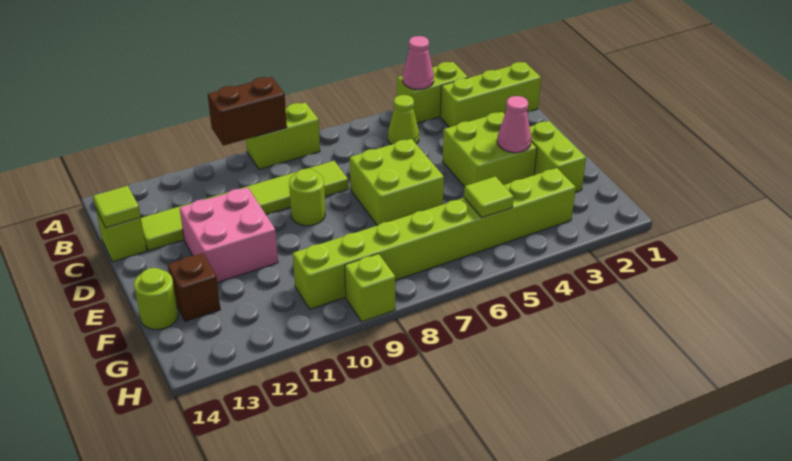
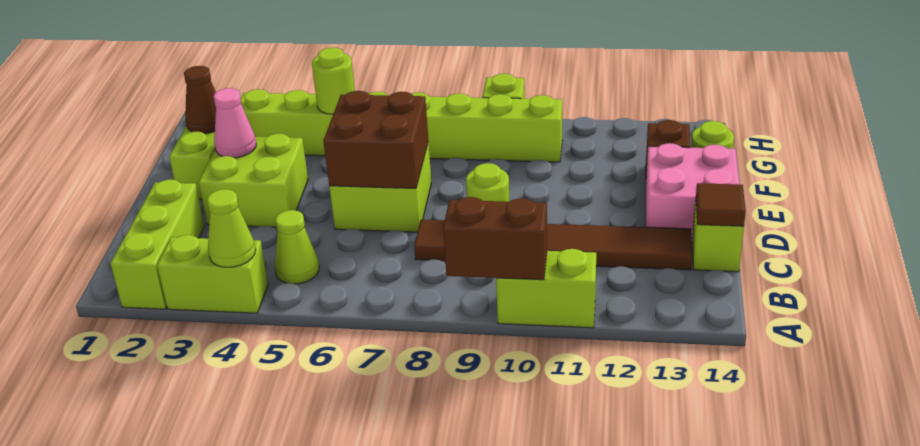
pink 1x1 cone [403,36,434,89] -> lime 1x1 cone [207,189,256,267]
lime 1x2 brick [246,102,320,169] -> lime 1x2 brick moved to [496,249,596,328]
lime 1x3 brick [440,62,541,127] -> lime 1x3 brick turned to [110,180,205,309]
lime 1x6 tile [141,161,348,251] -> brown 1x6 tile [414,220,692,270]
lime 1x1 tile [93,186,141,228] -> brown 1x1 tile [696,183,746,226]
none -> brown 2x2 brick [323,91,428,188]
pink 2x2 brick [180,187,278,282] -> pink 2x2 brick moved to [646,143,739,239]
none -> brown 1x1 cone [184,66,216,133]
lime 1x1 tile [464,176,514,218] -> lime 1x1 round brick [312,48,355,114]

